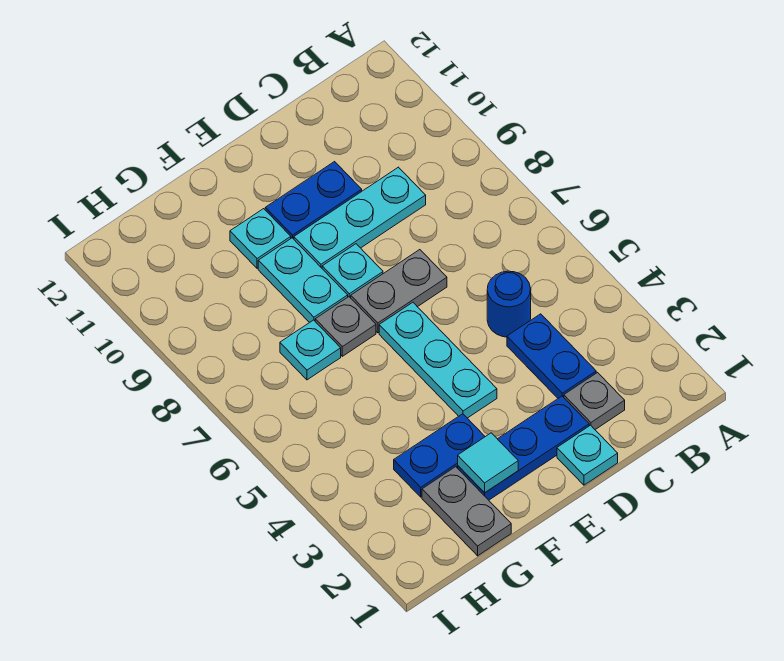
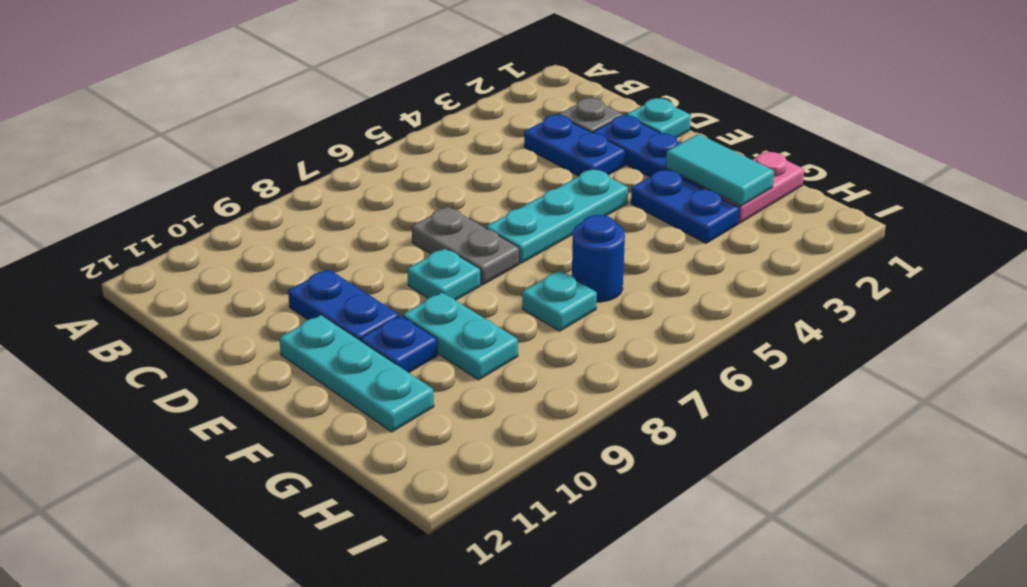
blue 1x2 plate [507,314,596,398] -> blue 1x2 plate turned to [524,115,625,176]
blue 1x1 round brick [487,271,531,337] -> blue 1x1 round brick moved to [572,215,625,302]
cyan 1x3 plate [294,167,426,268] -> cyan 1x3 plate moved to [279,315,434,432]
cyan 1x1 tile [458,433,518,493] -> cyan 1x2 tile [666,134,774,206]
grey 1x1 plate [315,297,376,356] -> none
cyan 1x2 plate [258,238,348,323] -> cyan 1x2 plate turned to [403,292,518,380]
cyan 1x1 plate [230,209,291,268] -> blue 1x1 plate [360,315,437,373]
grey 1x2 plate [422,467,511,556] -> pink 1x2 plate [704,151,804,223]

